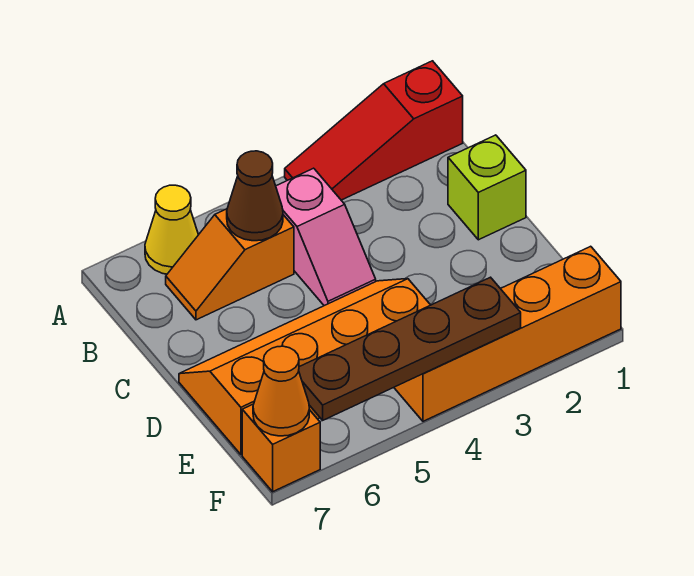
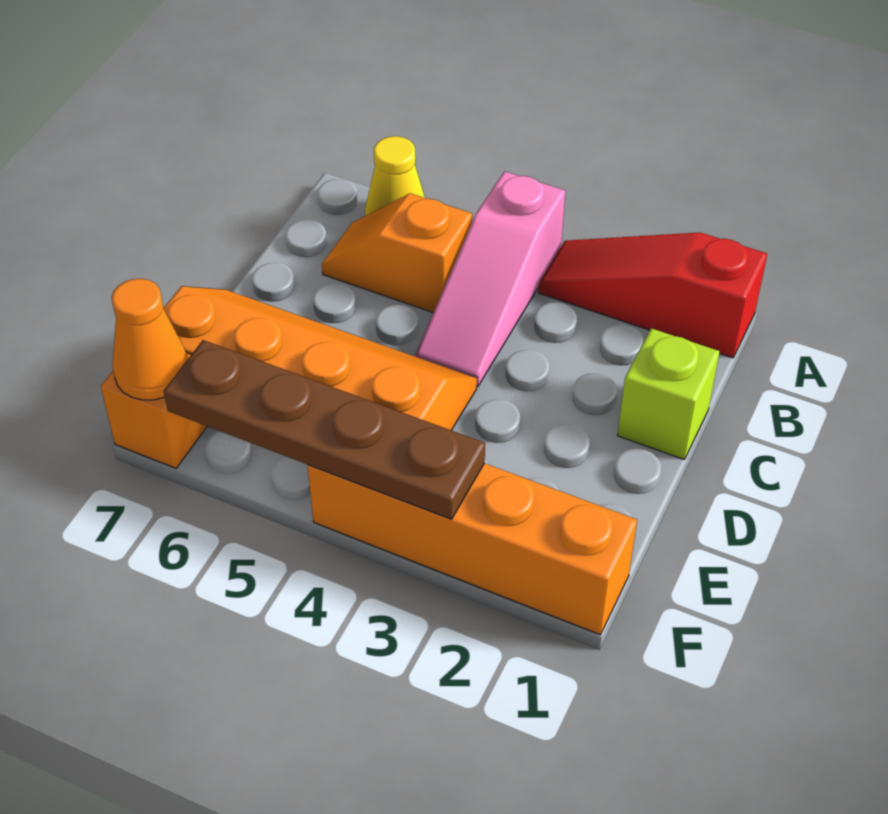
pink 1x2 slope [276,168,376,306] -> pink 1x3 slope [416,171,565,386]
brown 1x1 cone [227,151,283,241] -> none

